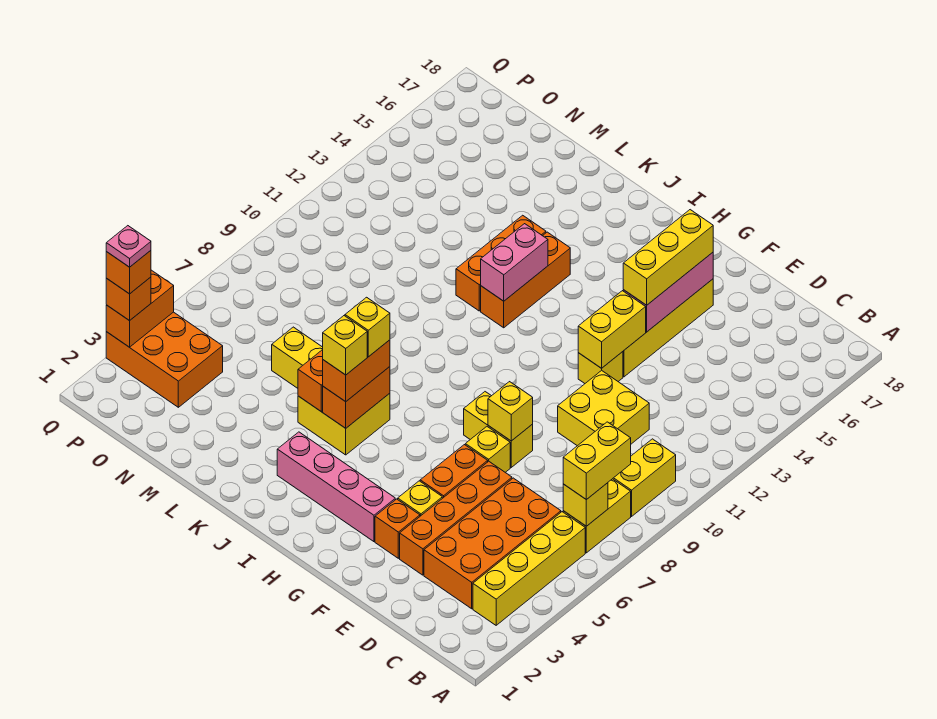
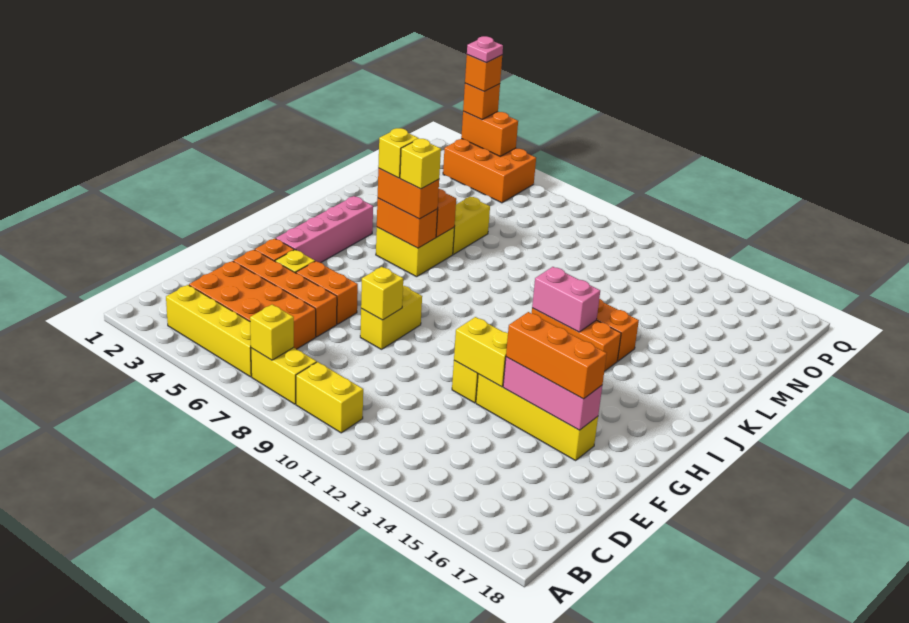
yellow 1x2 brick [563,422,631,500] -> none
yellow 2x2 brick [558,370,649,446] -> none
yellow 1x1 brick [465,427,510,472] -> none
yellow 1x3 brick [623,210,713,305] -> orange 1x3 brick [506,312,607,399]
orange 2x3 brick [106,312,223,407] -> orange 2x3 brick turned to [443,139,536,203]

